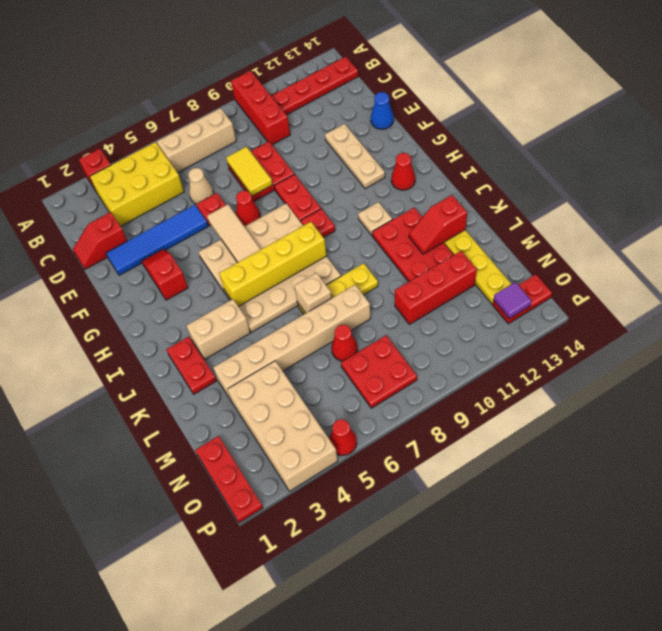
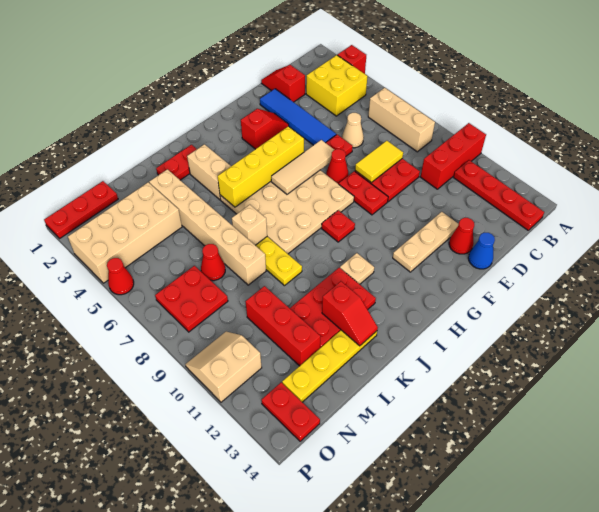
yellow 2x3 brick [90,142,184,226] -> yellow 2x2 brick [306,55,367,116]
red 1x2 plate [274,174,321,222] -> red 1x2 plate turned to [339,171,388,215]
red 1x1 cone [391,153,415,190] -> red 1x1 cone moved to [449,218,474,254]
yellow 1x4 brick [219,222,326,307] -> yellow 1x4 brick turned to [218,126,304,207]
red 1x2 slope [409,195,467,254] -> red 1x2 slope turned to [322,281,378,346]
none -> tan 2x2 slope [185,332,262,402]
purple 1x1 tile [494,282,531,319] -> none

